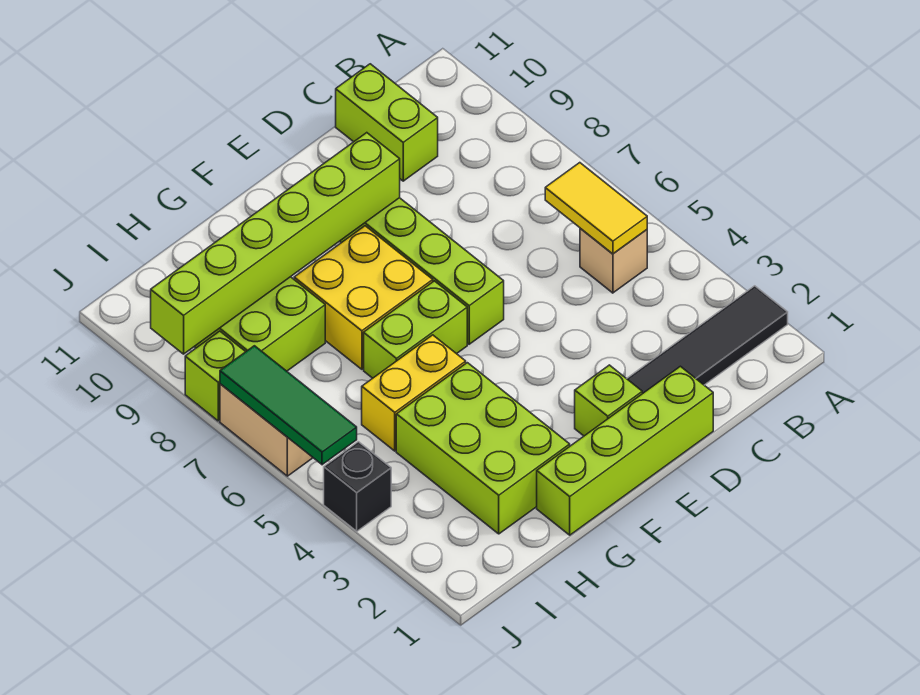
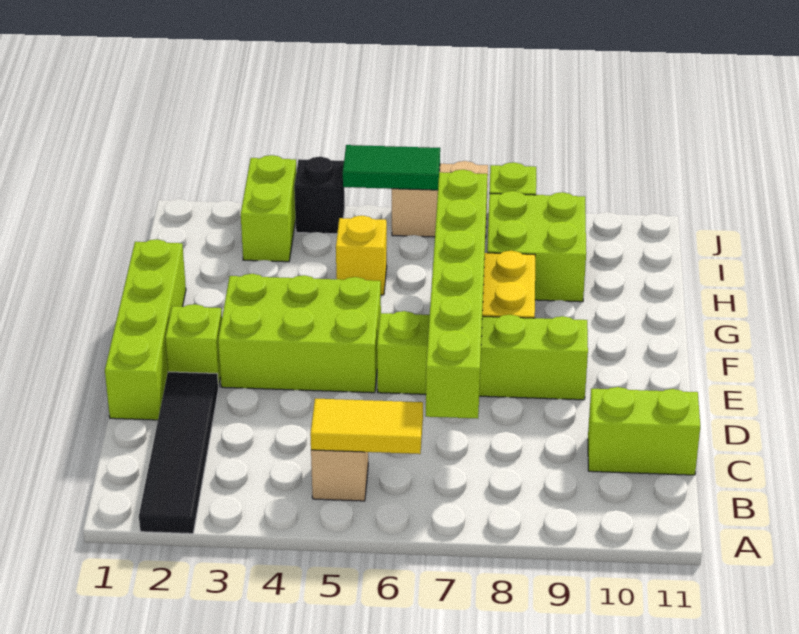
lime 1x6 brick [151,133,400,354] -> lime 1x6 brick moved to [426,170,487,419]
lime 1x2 brick [364,281,467,378] -> lime 1x2 brick moved to [241,155,296,262]
lime 2x3 brick [396,363,570,534] -> lime 2x3 brick moved to [218,274,381,393]
yellow 1x2 brick [362,335,466,451] -> yellow 1x1 brick [336,216,387,295]
green 1x3 tile [220,346,357,465] -> green 1x2 tile [343,145,440,190]

